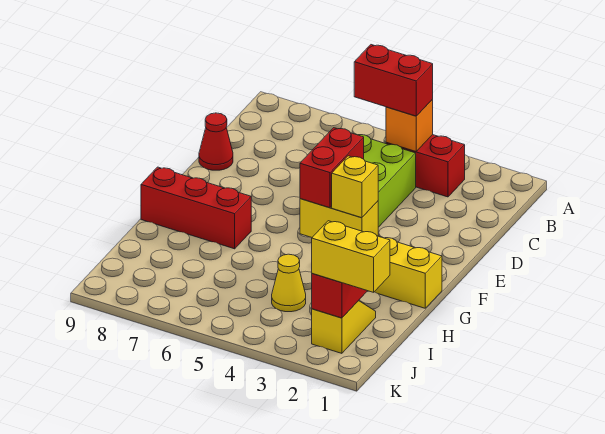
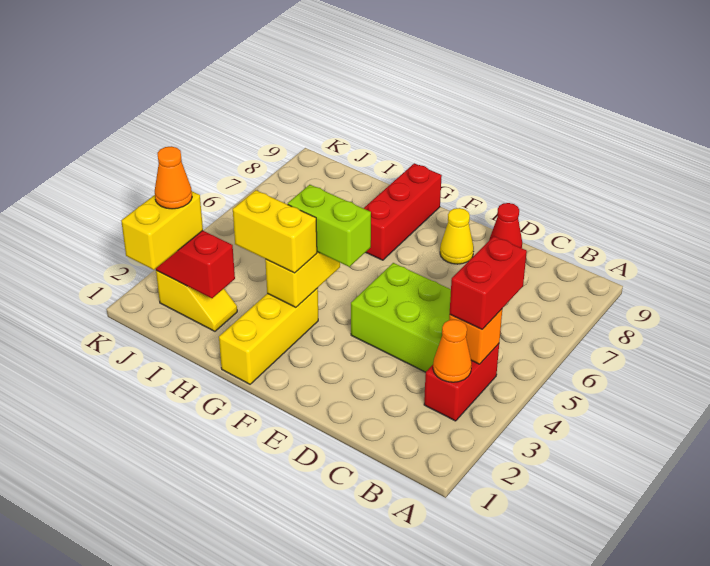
none -> orange 1x1 cone [433,320,472,382]
red 1x2 brick [300,128,364,208] -> lime 1x2 brick [288,185,371,267]
yellow 1x1 brick [332,156,378,218] -> yellow 1x2 brick [233,190,317,273]
yellow 1x1 cone [272,254,306,312] -> yellow 1x1 cone moved to [440,208,474,264]
none -> orange 1x1 cone [155,146,192,209]

